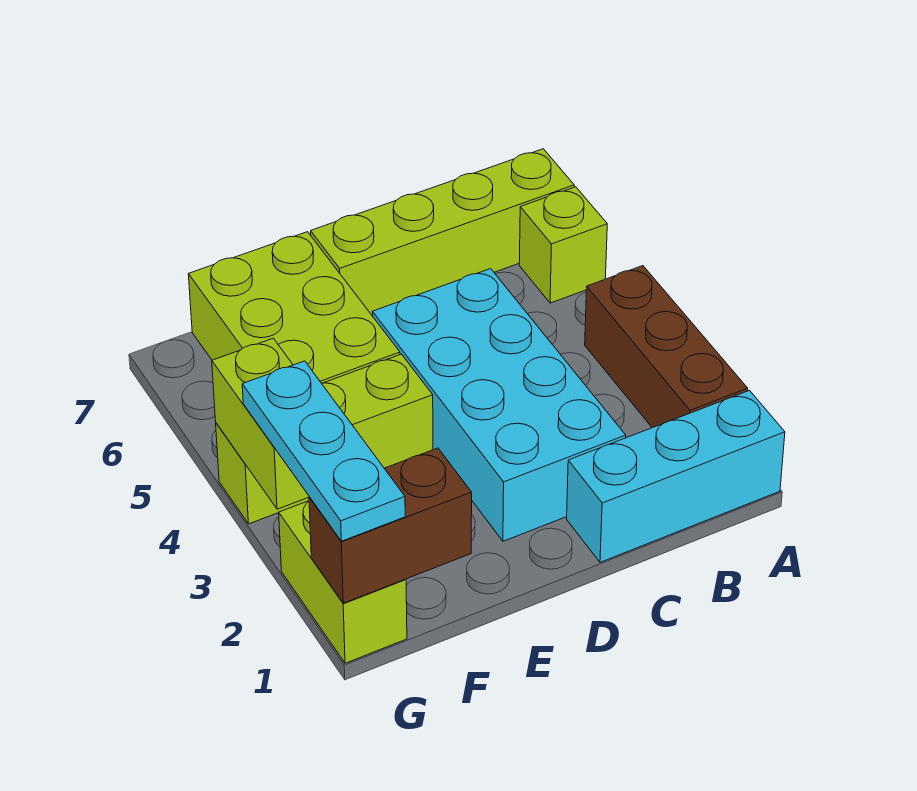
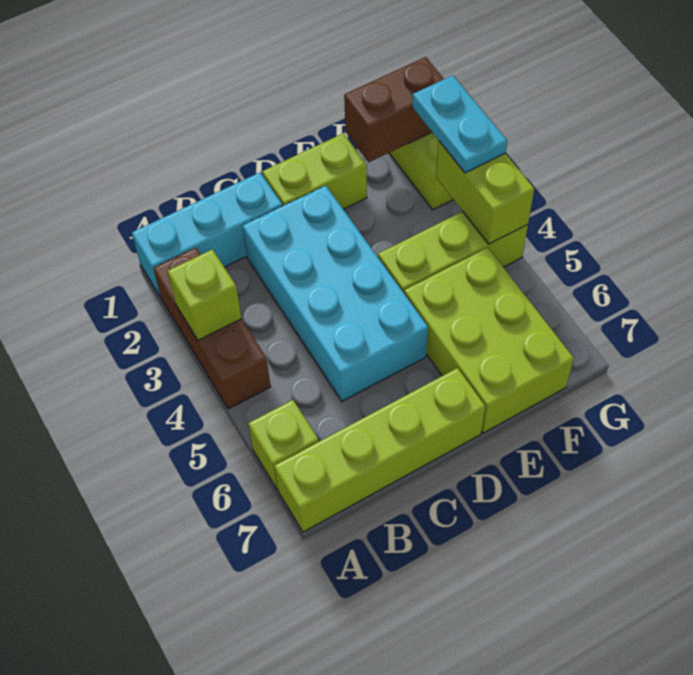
none -> lime 1x1 brick [168,249,242,340]
none -> lime 1x2 brick [262,133,367,209]
cyan 1x3 plate [242,361,405,541] -> cyan 1x2 plate [412,75,507,173]

